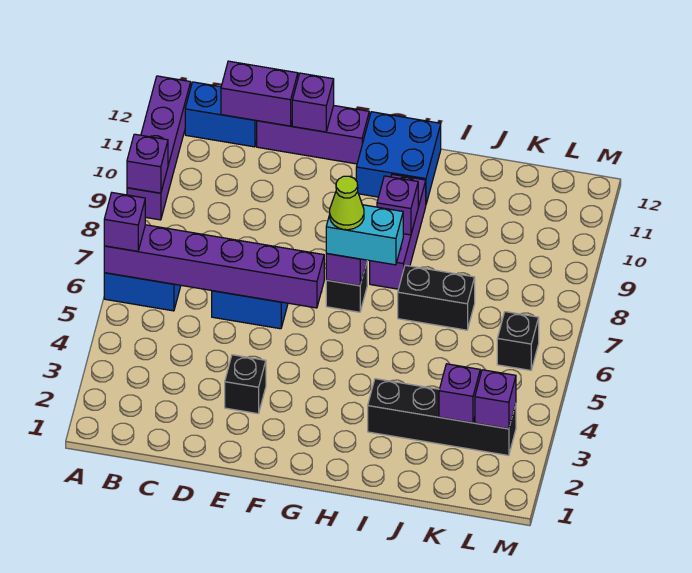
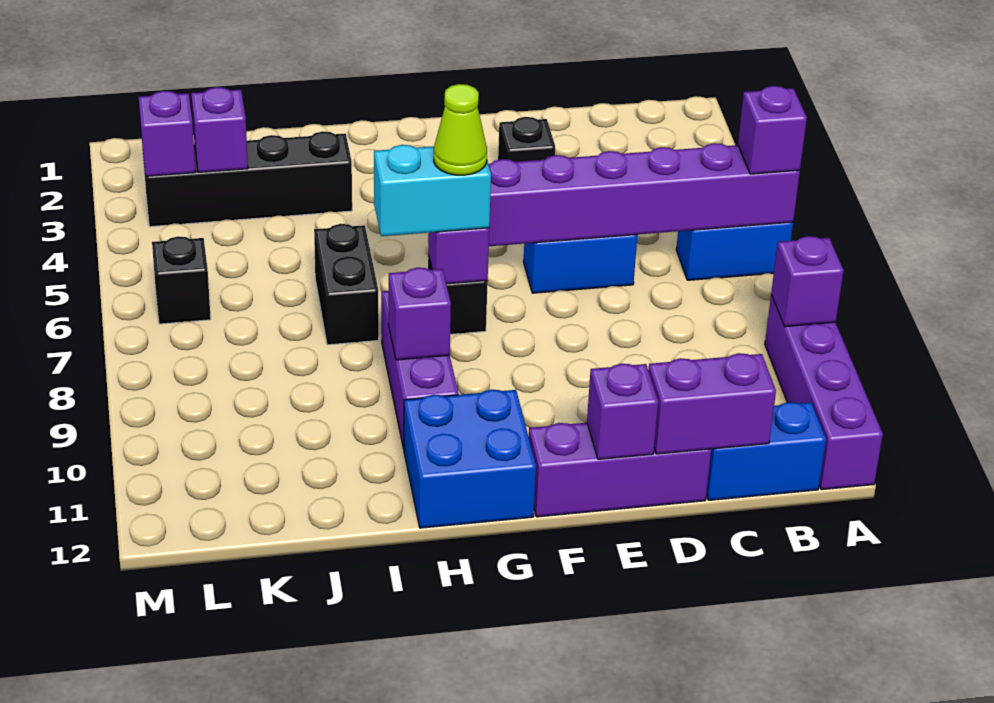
black 1x2 brick [398,265,475,330] -> black 1x2 brick turned to [314,224,379,345]

